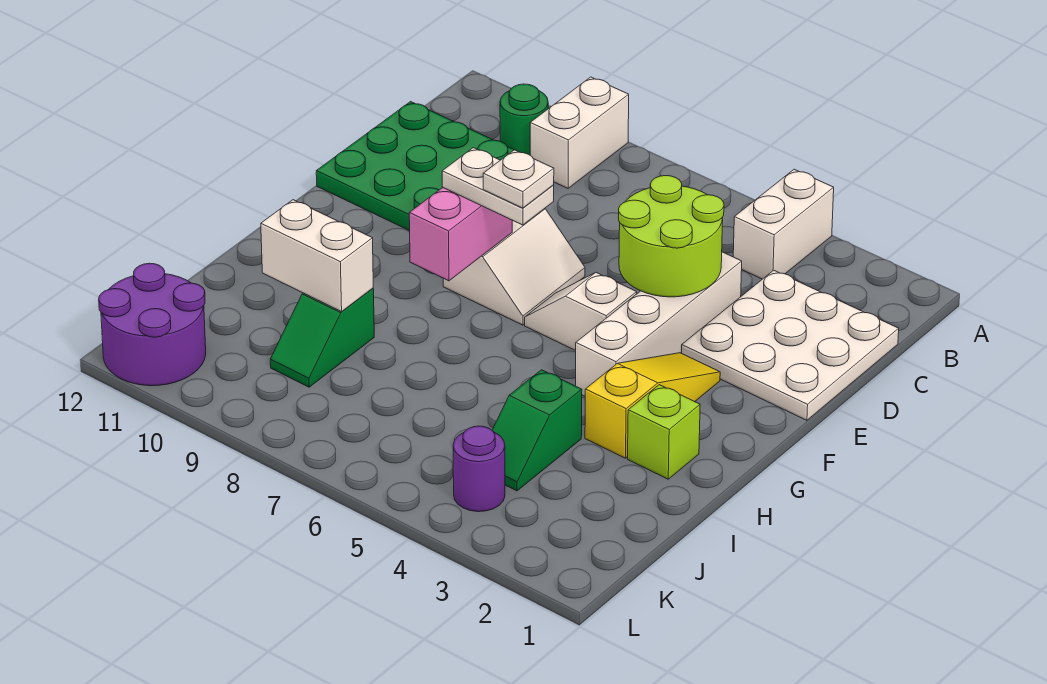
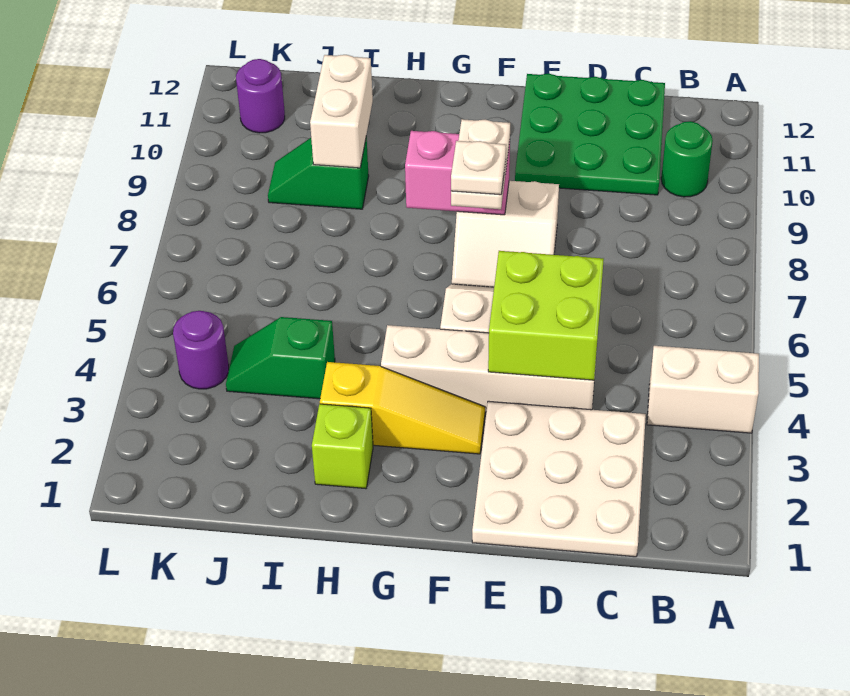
white 1x2 brick [530,77,629,188] -> none
lime 2x2 round brick [618,176,724,297] -> lime 2x2 brick [488,251,604,380]
purple 2x2 round brick [99,263,206,386] -> purple 1x1 round brick [236,59,285,133]

